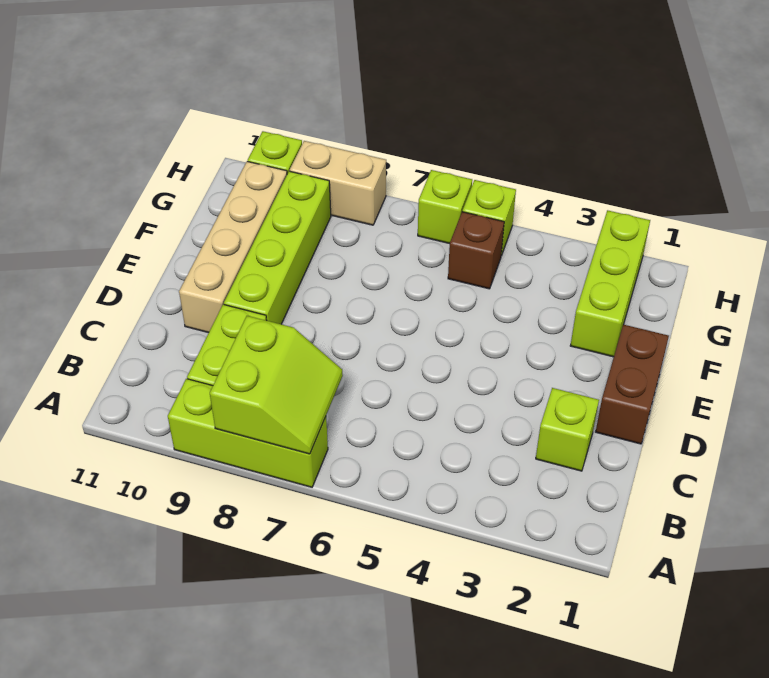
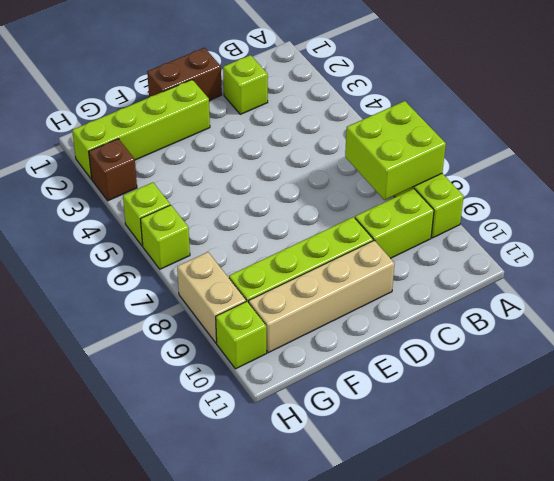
lime 2x2 slope [210,316,343,454] -> lime 2x2 brick [345,101,446,200]
lime 1x3 brick [570,210,650,357] -> lime 1x4 brick [72,80,210,179]
brown 1x1 brick [448,212,504,289] -> brown 1x1 brick moved to [89,139,137,201]

